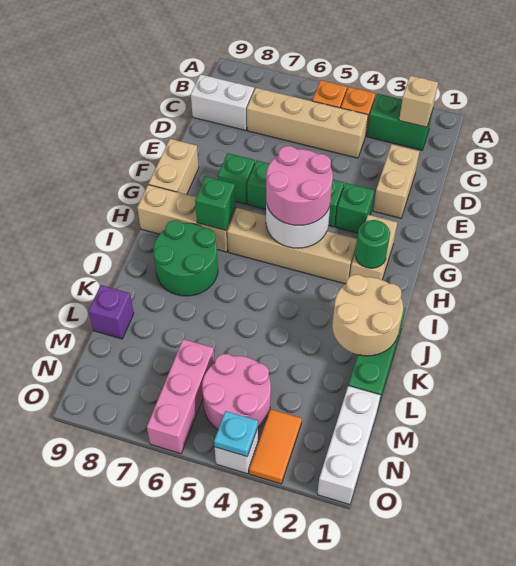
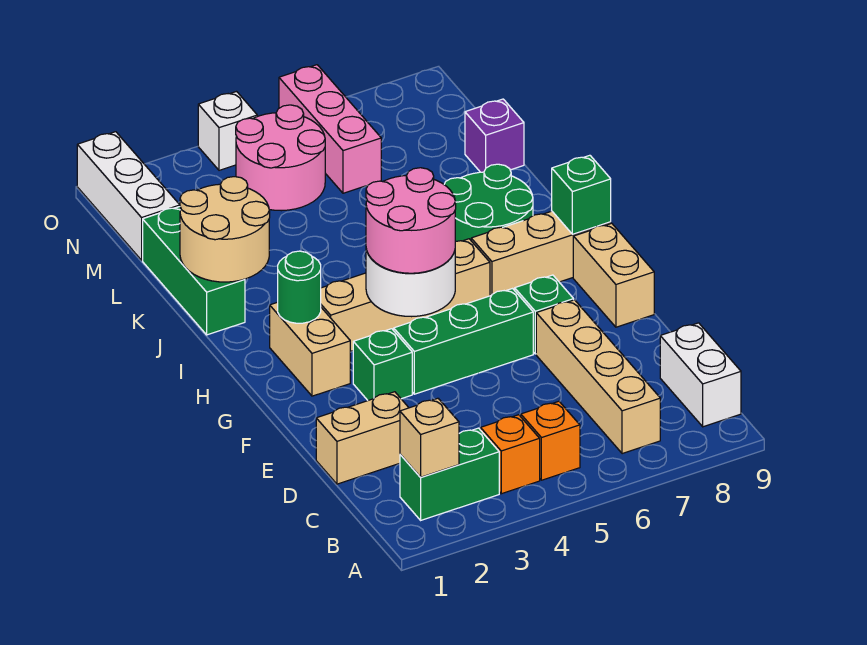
tan 1x4 brick [247,88,368,158] -> tan 1x4 brick turned to [536,300,660,454]
white 1x2 brick [191,74,254,131] -> white 1x2 brick turned to [660,323,741,427]
tan 1x2 brick [373,144,420,218] -> tan 1x2 brick turned to [316,392,409,484]
green 1x1 brick [195,177,236,231] -> green 1x1 brick moved to [552,155,611,234]
orange 1x2 tile [249,409,302,484] -> none
cyan 1x1 plate [214,411,258,457] -> none

